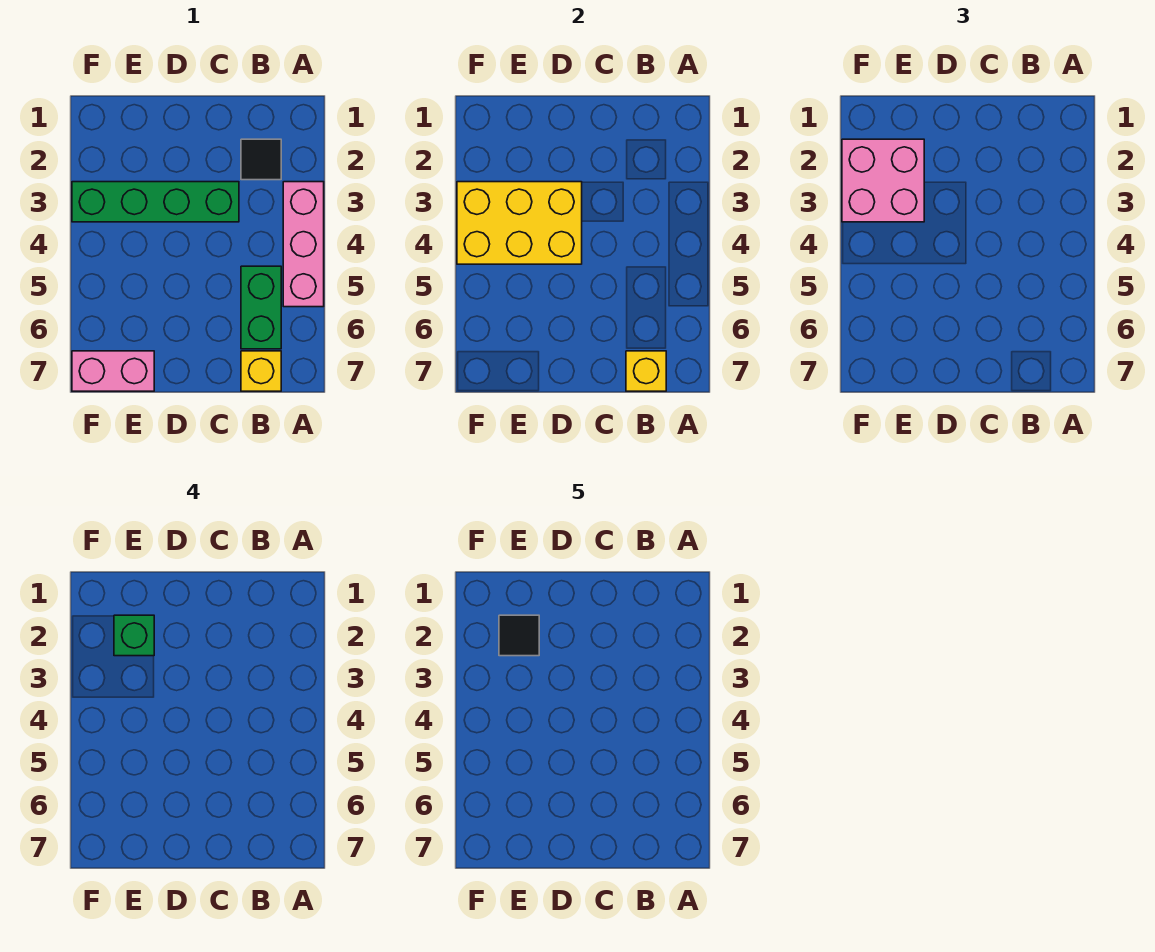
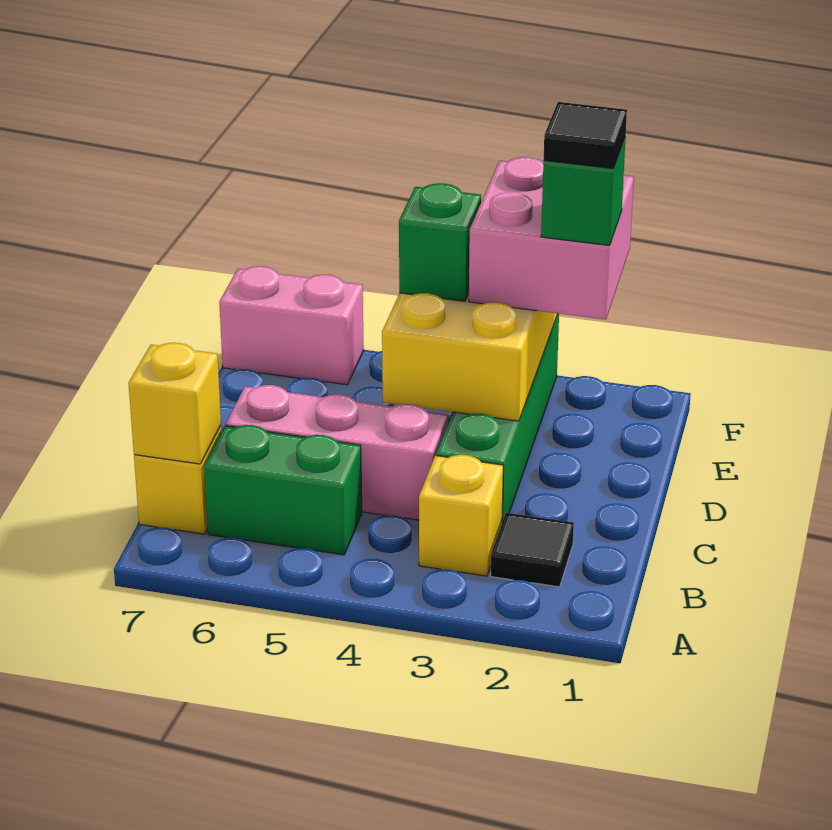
pink 1x3 brick [283,182,324,307] -> pink 1x3 brick moved to [225,385,448,520]
none -> yellow 1x1 brick [419,455,503,576]
none -> green 1x1 brick [399,183,481,301]
pink 1x2 brick [72,351,154,391] -> pink 1x2 brick turned to [219,266,364,385]

